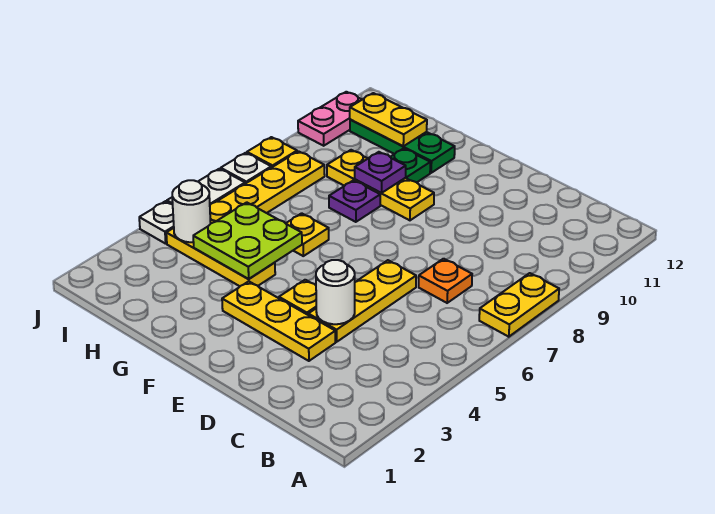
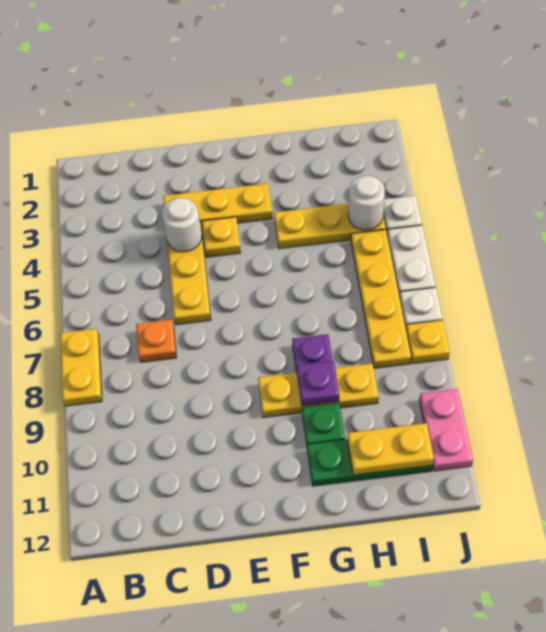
lime 2x2 plate [193,202,302,279] -> none
yellow 1x1 plate [286,213,329,256] -> none

